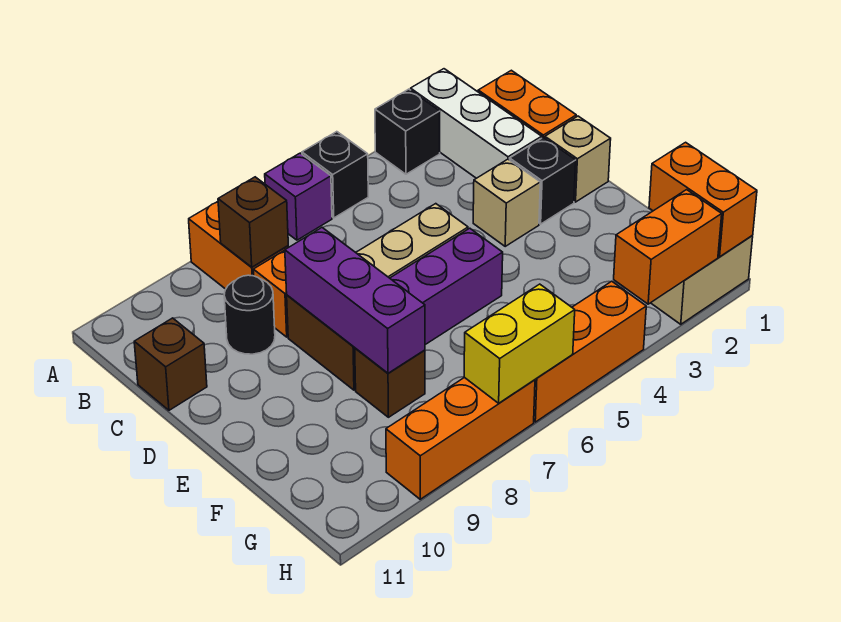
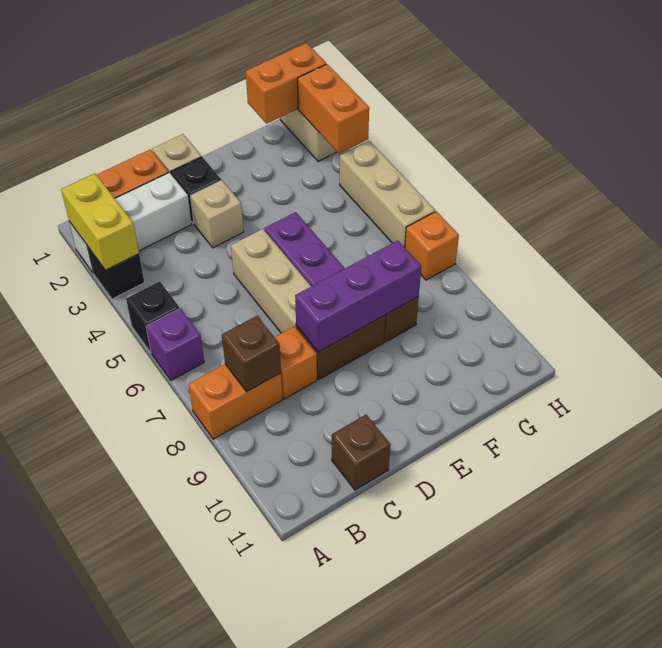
black 1x1 round brick [224,275,275,354] -> none
orange 1x3 brick [534,281,646,422] -> tan 1x3 brick [340,141,435,247]
yellow 1x2 brick [464,284,575,403] -> yellow 1x2 brick moved to [61,173,139,270]
orange 1x3 brick [386,377,535,499] -> orange 1x1 brick [405,211,459,280]

